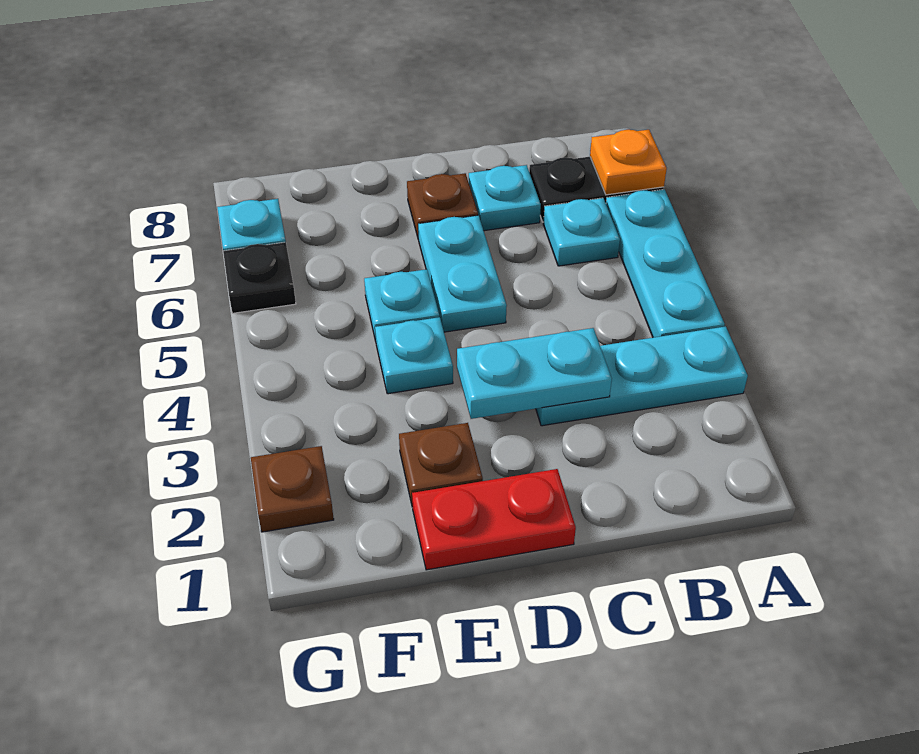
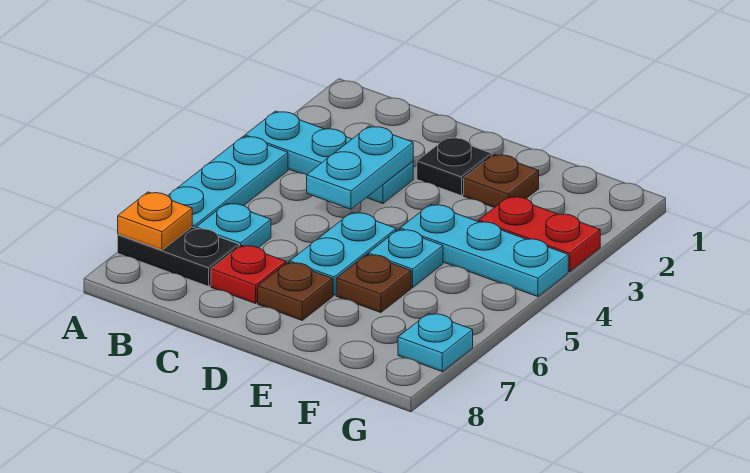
cyan 1x2 plate [457,328,612,419] -> cyan 1x2 plate turned to [307,126,413,209]
cyan 1x1 plate [469,165,541,231] -> red 1x1 plate [211,245,286,304]
red 1x2 plate [412,469,576,570] -> red 1x2 plate moved to [479,196,600,272]
cyan 1x1 plate [375,317,453,394] -> cyan 1x3 plate [400,204,568,297]
brown 1x1 plate [251,446,334,532] -> brown 1x1 plate moved to [336,254,411,313]
black 1x1 plate [223,242,296,313] -> black 1x1 plate moved to [417,137,492,196]

